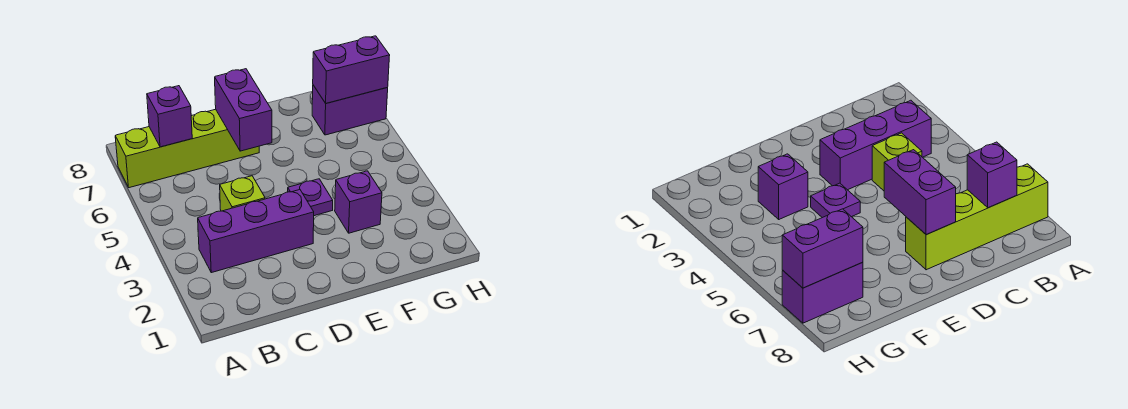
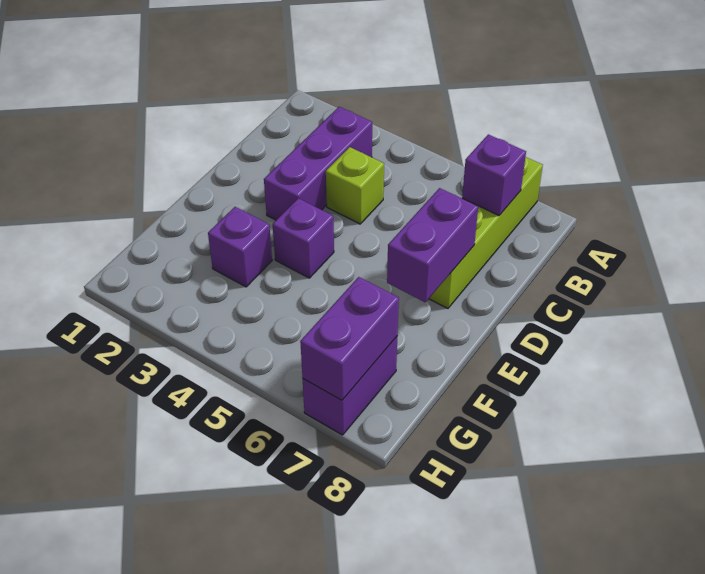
purple 1x2 brick [215,69,272,151] -> purple 1x2 brick turned to [387,188,478,302]
purple 1x1 plate [288,179,333,216] -> purple 1x1 brick [273,198,334,278]

